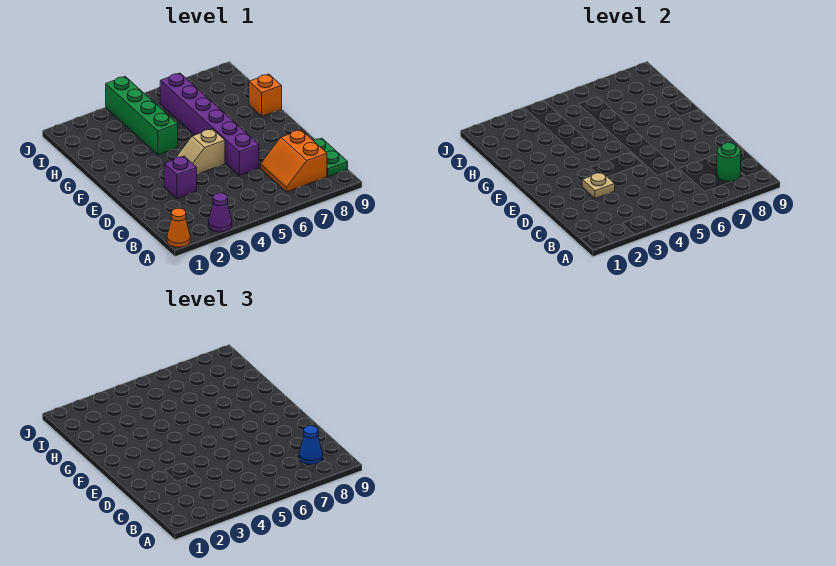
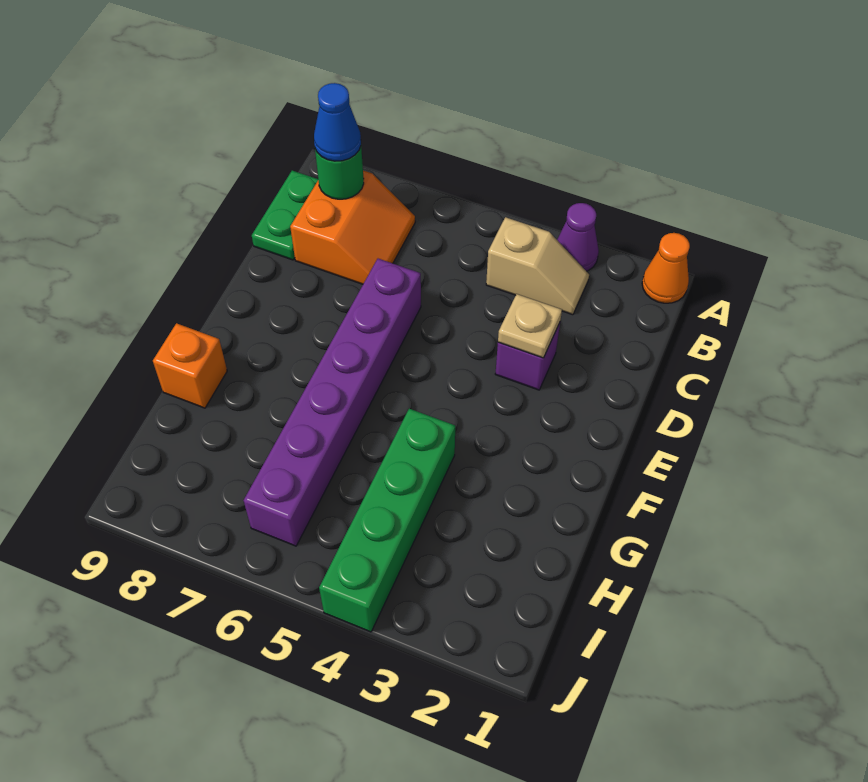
tan 1x2 slope [176,129,225,174] -> tan 1x2 slope moved to [486,217,589,315]

